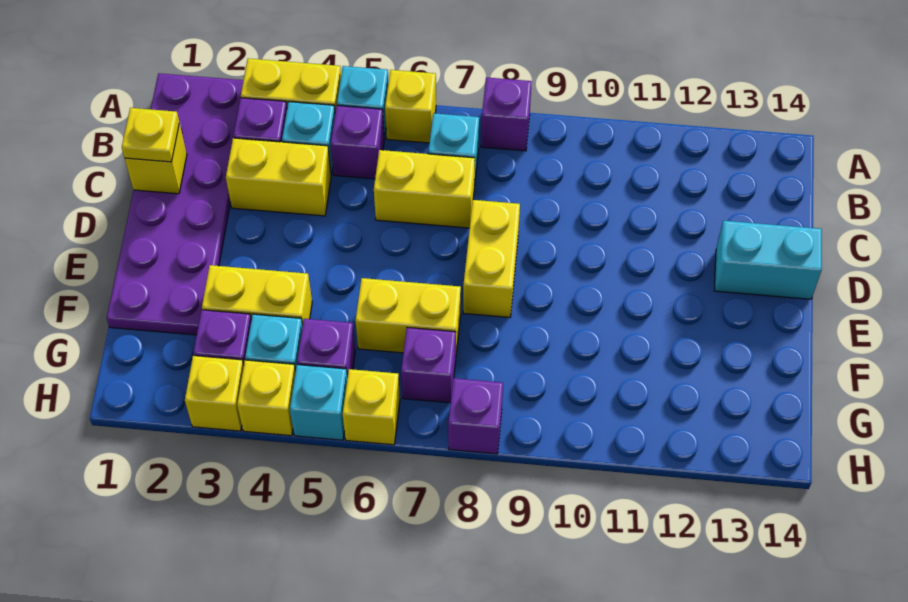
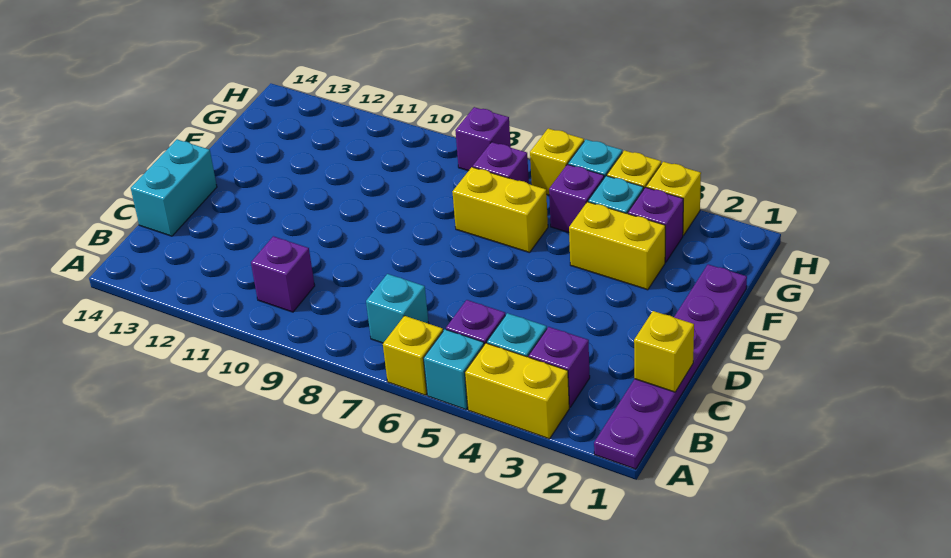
purple 2x6 plate [107,73,243,335] -> purple 1x6 plate [594,264,747,469]
purple 1x1 brick [481,77,532,151] -> purple 1x1 brick moved to [251,236,315,312]
yellow 1x1 plate [122,108,179,162] -> none
yellow 1x2 brick [226,138,331,216] -> none
yellow 1x2 brick [374,150,475,228] -> none
yellow 1x2 brick [463,200,520,317] -> none
cyan 1x2 brick [714,221,822,299] -> cyan 1x2 brick turned to [131,139,217,236]

